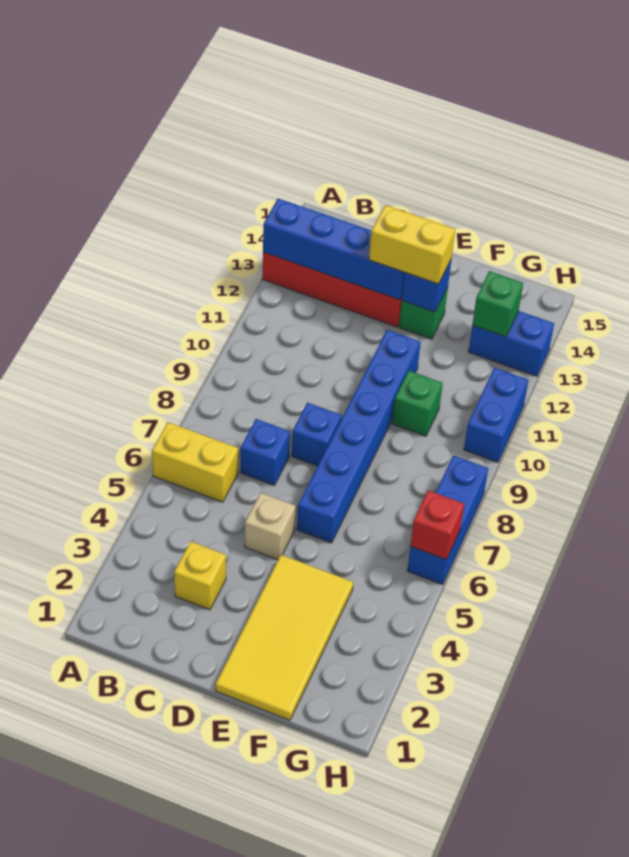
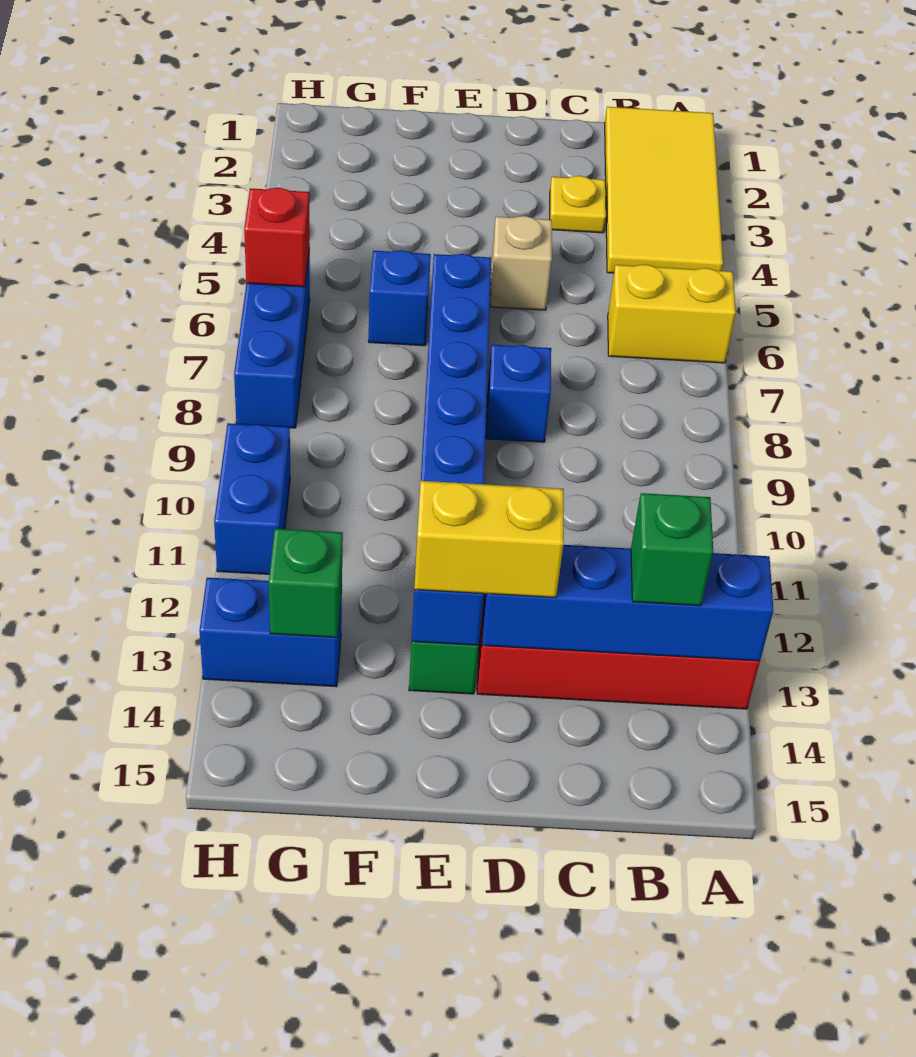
yellow 1x1 brick [174,541,226,610] -> yellow 1x1 plate [550,176,606,233]
blue 1x1 brick [240,419,290,485] -> blue 1x1 brick moved to [368,250,431,346]
yellow 2x4 tile [216,555,353,720] -> yellow 2x4 tile moved to [605,107,723,273]
green 1x1 brick [392,371,443,436] -> green 1x1 brick moved to [631,493,713,606]

